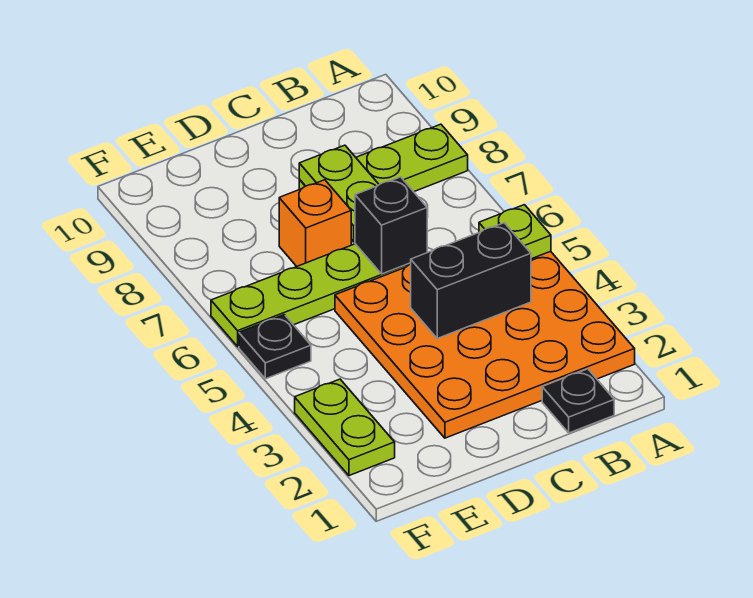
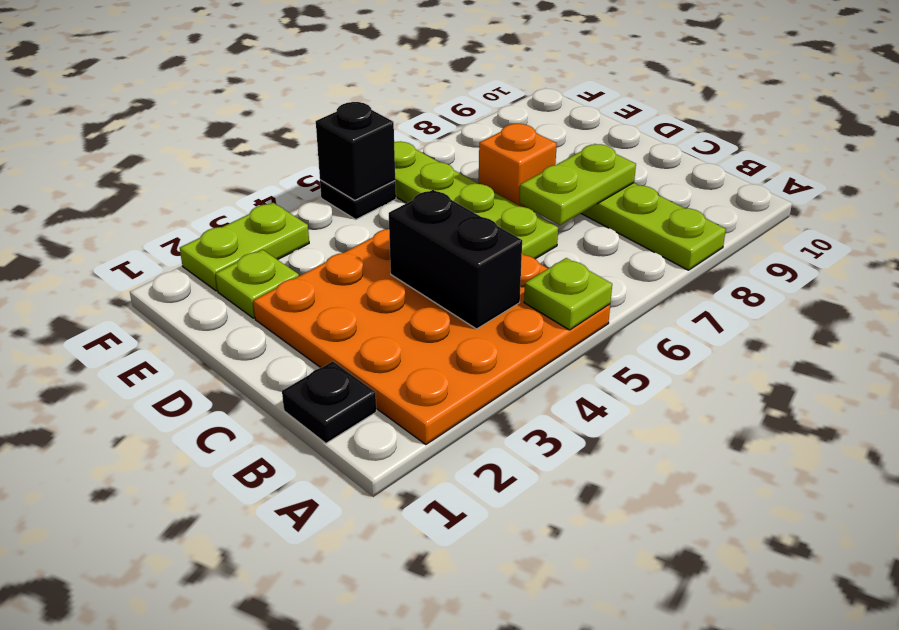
black 1x1 brick [355,177,427,274] -> black 1x1 brick moved to [316,102,395,200]
none -> lime 1x1 plate [215,250,299,318]

